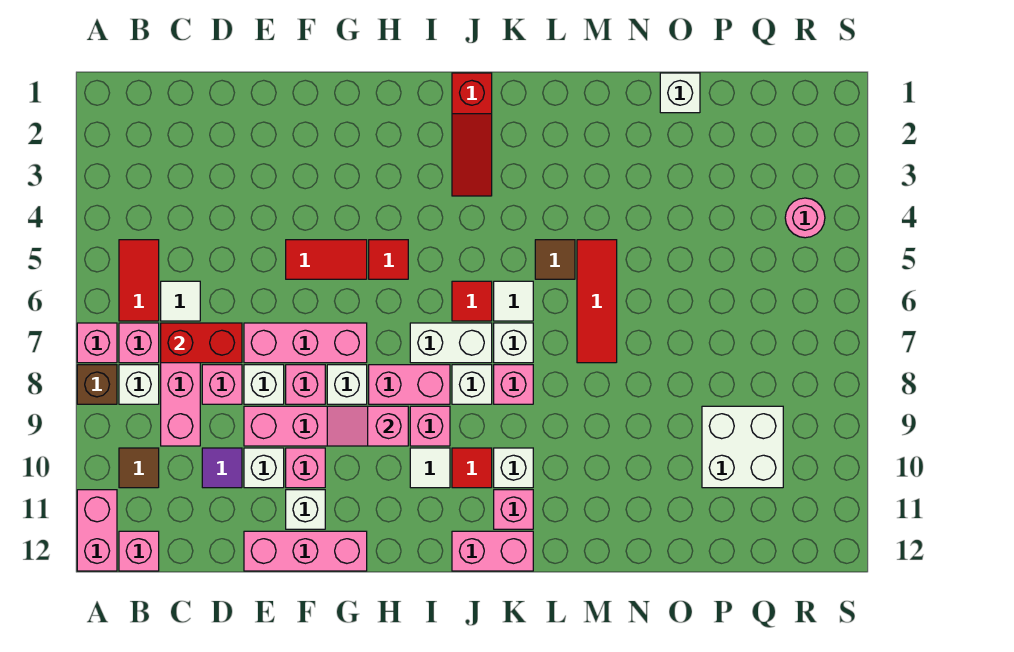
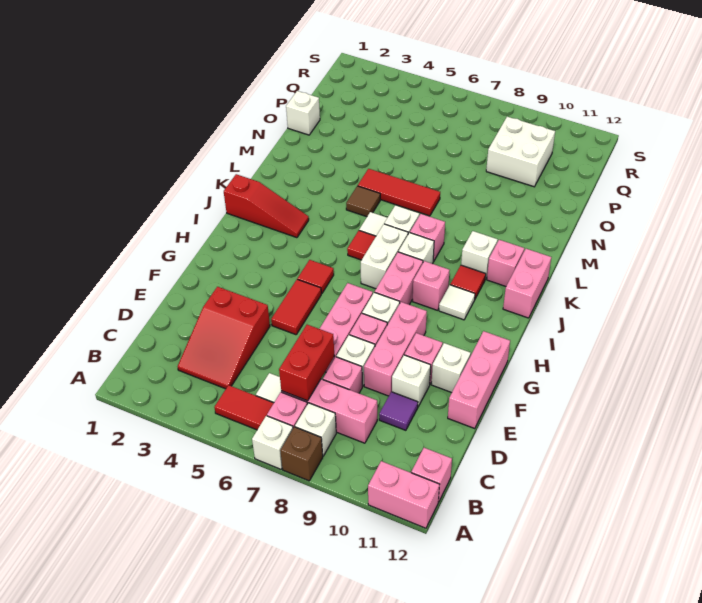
pink 1x1 brick [77,323,117,363] -> white 1x1 brick [252,416,293,469]
brown 1x1 tile [119,448,159,488] -> none
none -> red 2x3 slope [178,287,270,389]
pink 1x2 slope [327,406,408,446] -> none
pink 1x1 round brick [785,198,825,238] -> none

